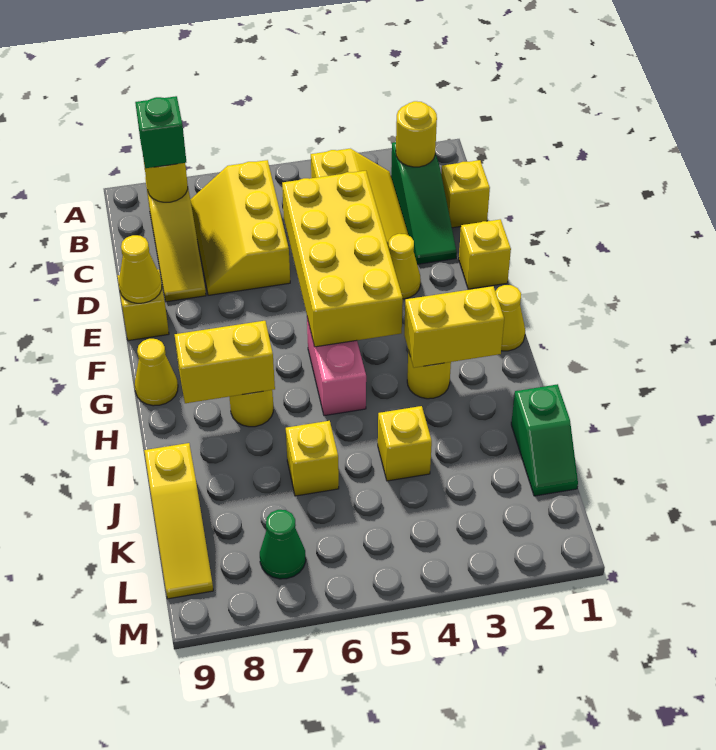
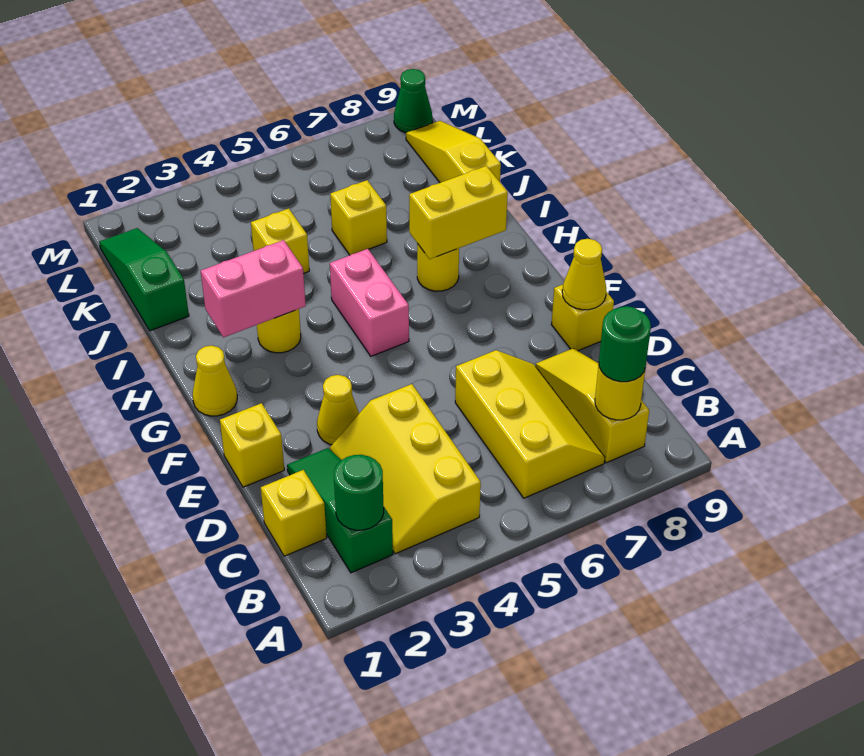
yellow 1x1 round brick [396,101,437,167] -> green 1x1 round brick [334,455,384,530]
green 1x1 brick [135,96,186,168] -> green 1x1 round brick [599,306,651,382]
yellow 2x4 brick [282,171,403,347] -> none
yellow 1x1 cone [135,339,178,406] -> none
yellow 1x2 brick [404,286,504,368] -> pink 1x2 brick [201,240,306,337]
green 1x2 slope [511,384,578,496] -> green 1x3 slope [99,228,189,331]
green 1x1 cone [260,510,306,579] -> green 1x1 cone moved to [394,69,432,133]

